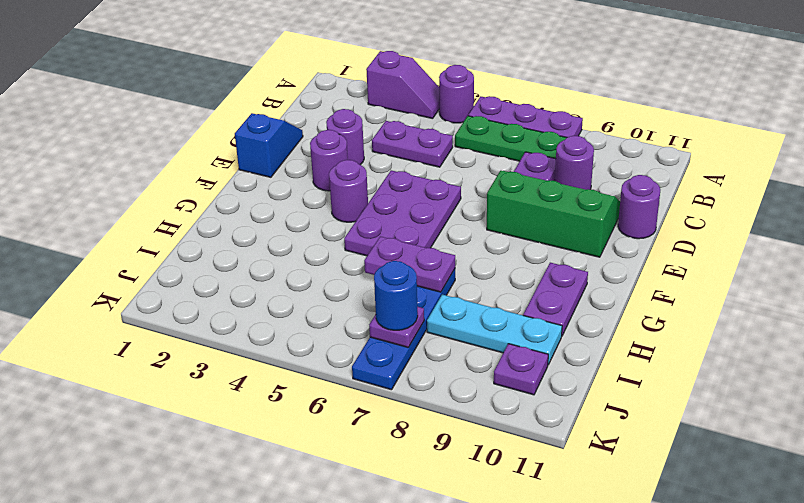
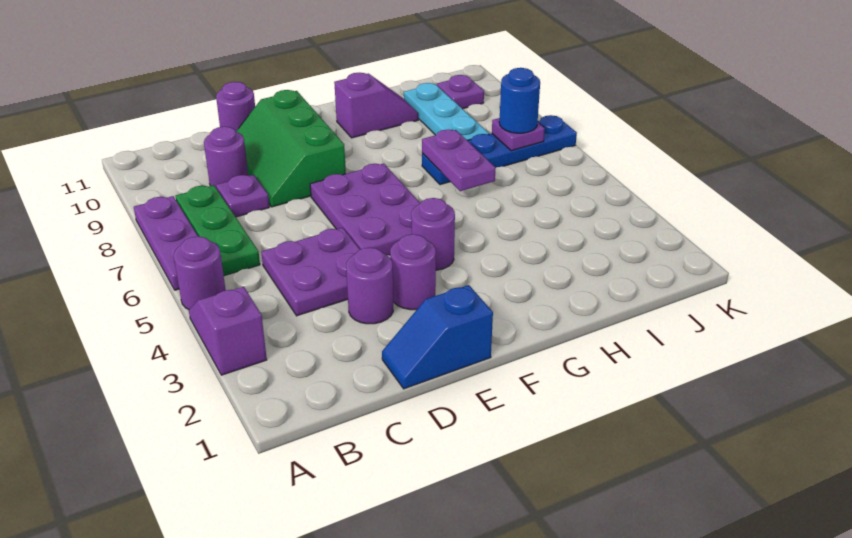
purple 1x2 plate [372,121,453,167] -> purple 2x2 plate [261,228,360,316]
purple 2x3 plate [344,170,461,256] -> purple 2x3 plate turned to [310,164,420,255]
purple 1x2 plate [523,263,588,336] -> purple 1x2 slope [334,73,418,138]

